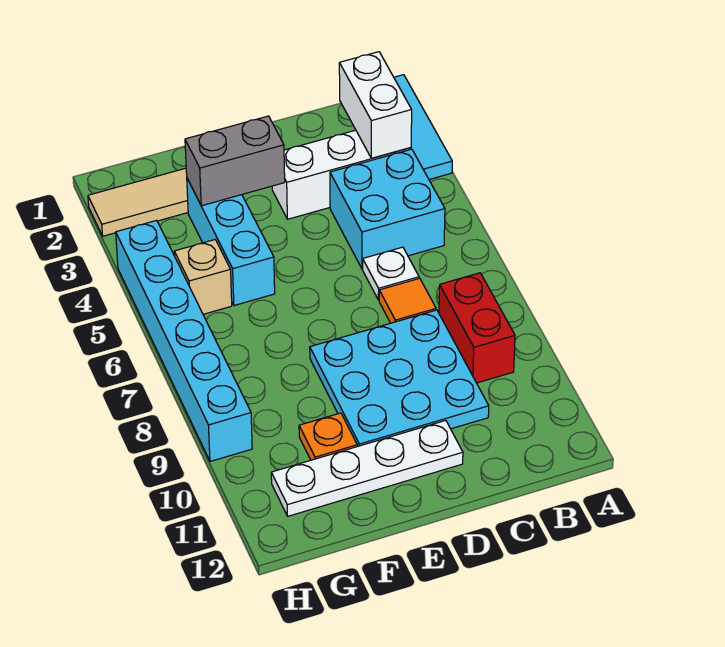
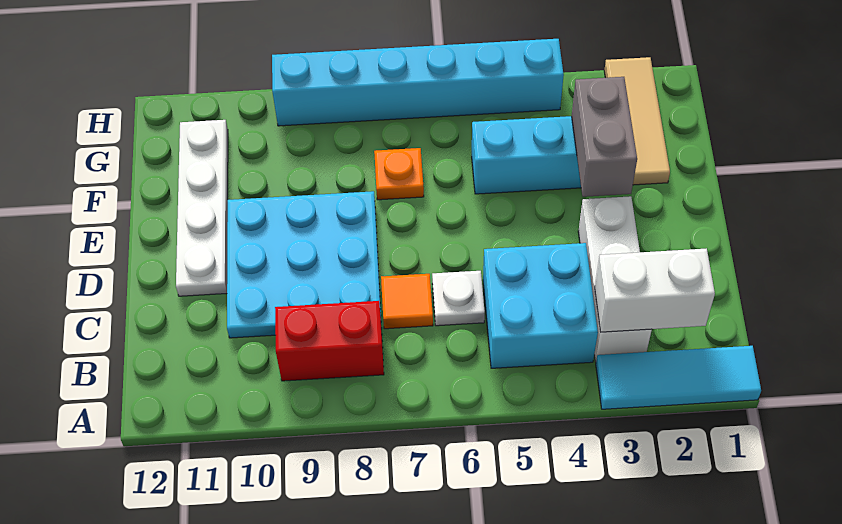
orange 1x1 plate [299,413,357,460] -> orange 1x1 plate moved to [374,148,424,200]
tan 1x1 brick [174,240,232,314] -> none

